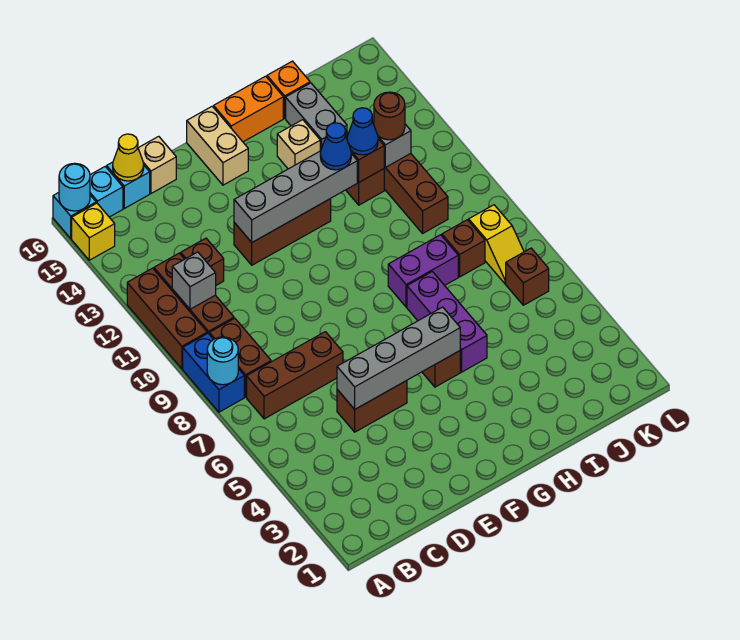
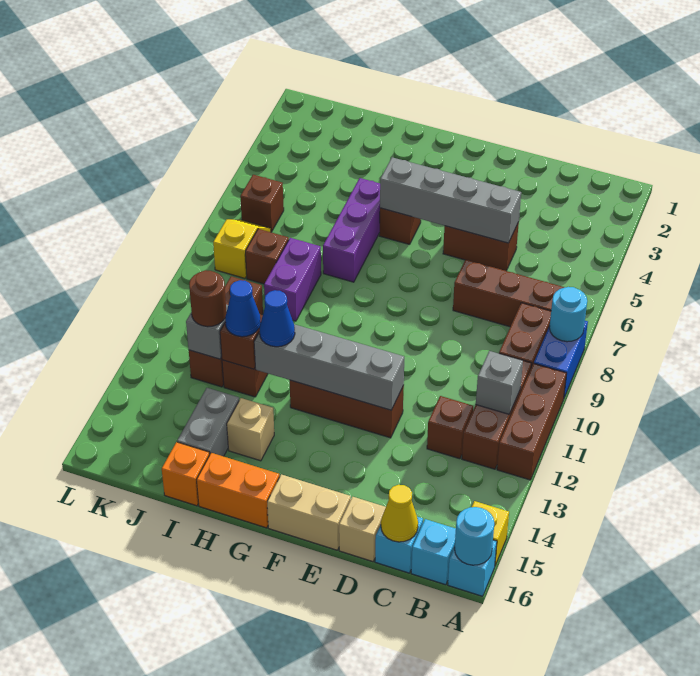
tan 1x2 brick [187,106,248,185] -> tan 1x2 brick turned to [267,474,351,550]
purple 1x2 brick [388,235,458,307] -> purple 1x2 brick turned to [264,238,321,321]

